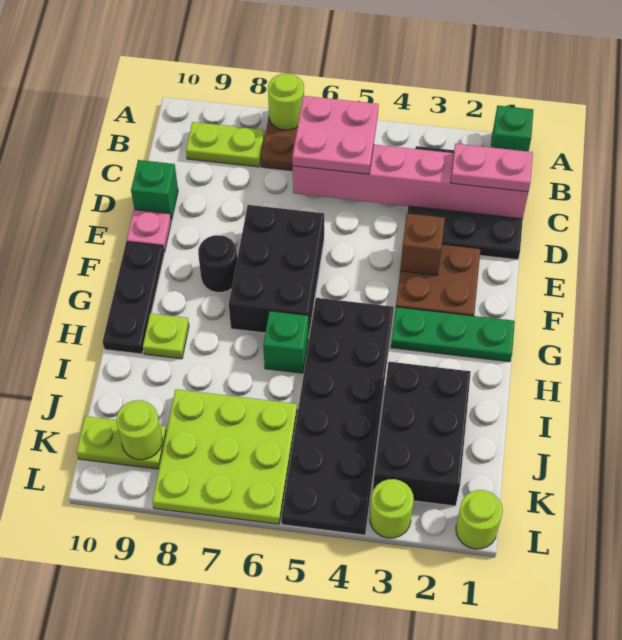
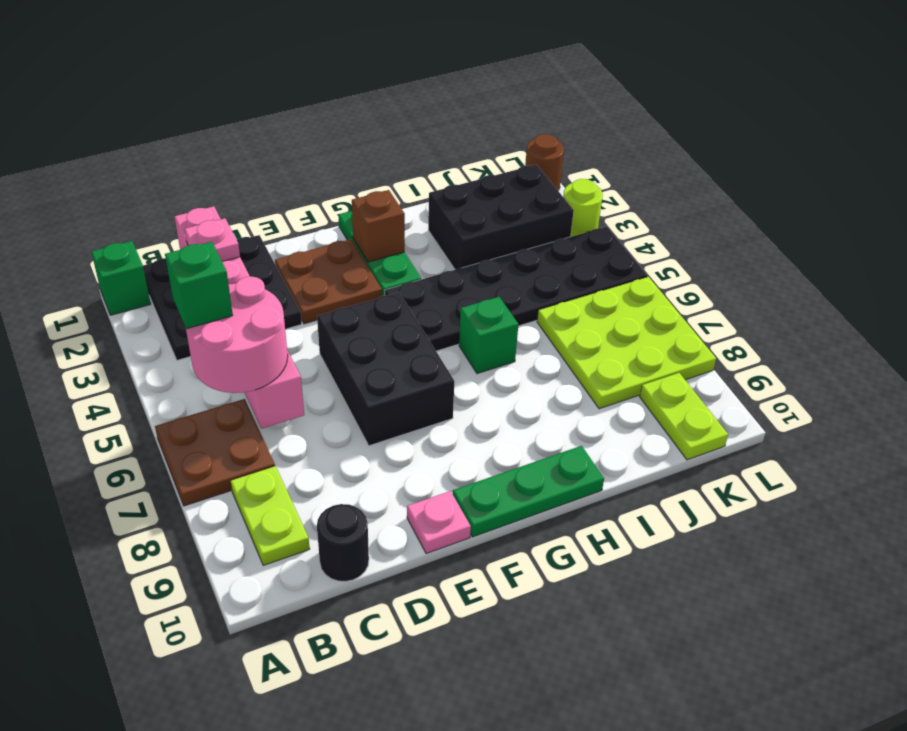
lime 1x1 round brick [268,74,304,130] -> none
pink 2x2 plate [292,96,379,174] -> pink 2x2 round brick [186,277,288,393]
pink 1x2 plate [451,144,533,192] -> pink 1x1 plate [185,218,240,261]
green 1x1 brick [131,160,178,220] -> green 1x1 brick moved to [165,242,233,329]
brown 1x1 brick [400,213,445,275] -> brown 1x1 brick moved to [352,190,405,262]
black 2x3 brick [229,205,324,338] -> black 2x3 brick turned to [317,292,454,446]
black 1x1 round brick [198,235,237,292] -> black 1x1 round brick moved to [317,504,369,581]
black 1x3 plate [103,242,164,354] -> green 1x3 plate [453,446,604,537]
lime 1x1 plate [143,313,189,359] -> none
lime 1x1 round brick [116,400,162,460] -> none
lime 1x1 round brick [456,490,503,549] -> brown 1x1 round brick [525,134,564,190]

